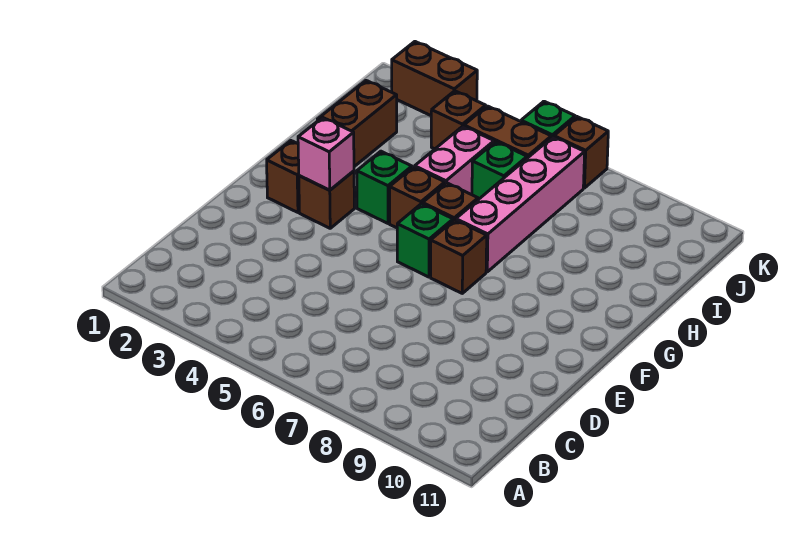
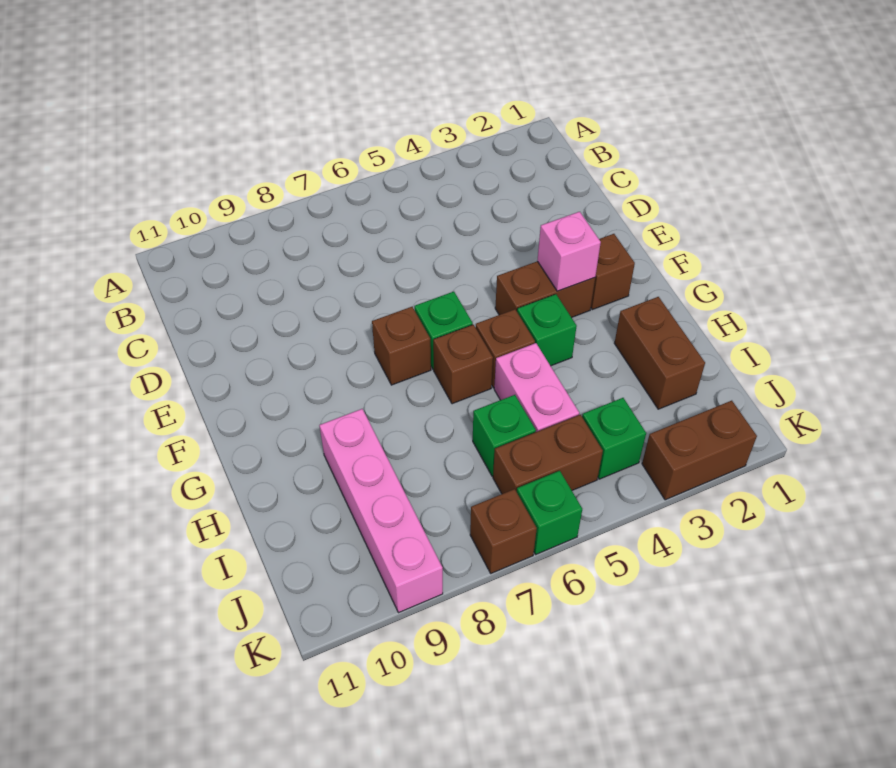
brown 1x1 brick [299,171,354,228] -> brown 1x2 brick [495,261,595,317]
pink 1x4 brick [456,137,585,272] -> pink 1x4 brick moved to [319,409,443,613]
brown 1x1 brick [431,91,486,149] -> green 1x1 brick [582,398,646,479]

